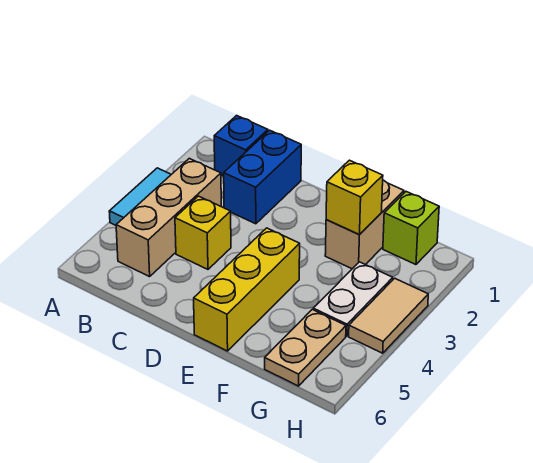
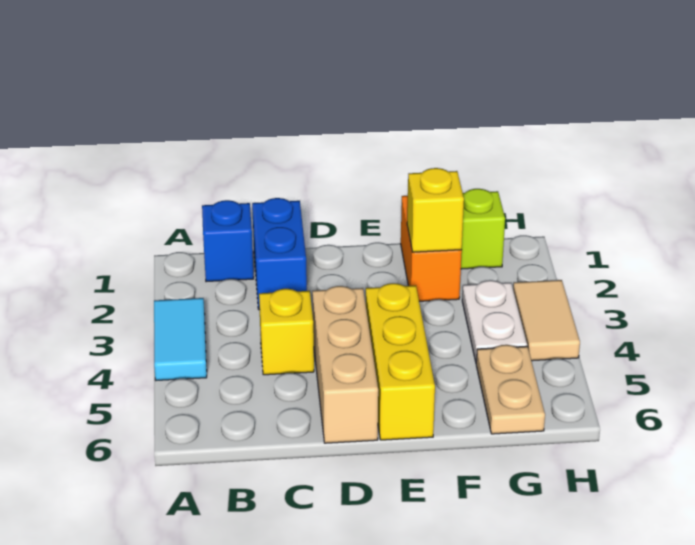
tan 1x3 brick [116,158,221,277] -> tan 1x3 brick moved to [312,286,378,443]
tan 1x2 brick [325,180,404,269] -> orange 1x2 brick [401,196,462,301]

